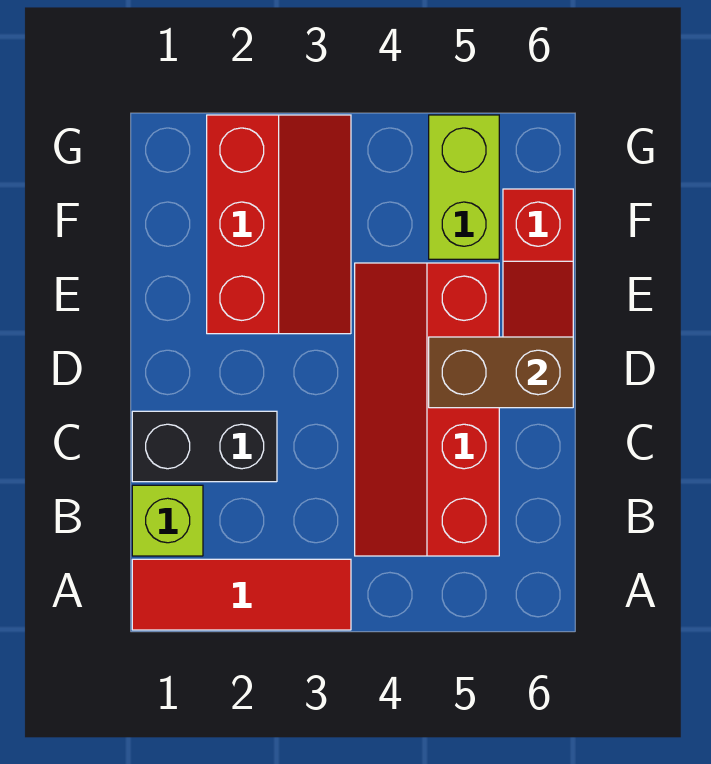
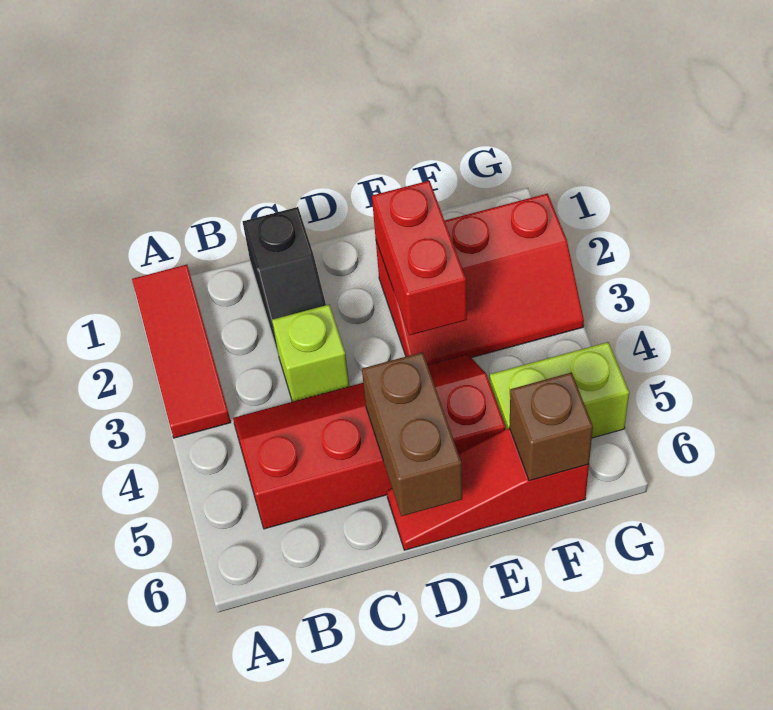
lime 1x1 brick [132,485,203,556] -> lime 1x1 brick moved to [272,305,349,402]
black 1x2 brick [132,411,277,482] -> black 1x2 slope [243,207,326,352]
none -> red 1x2 brick [372,181,467,335]
none -> brown 1x1 brick [510,373,593,481]

